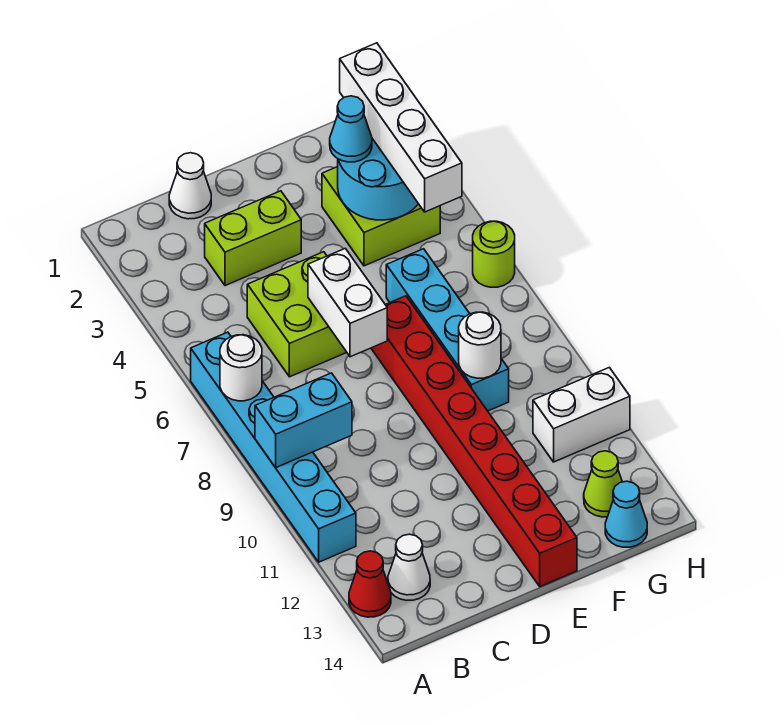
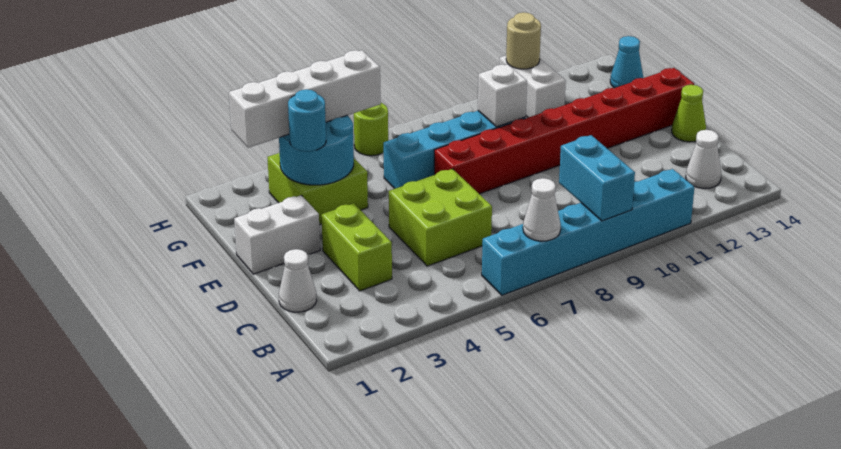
white 1x1 round brick [220,335,262,401] -> white 1x1 cone [523,178,561,241]
red 1x1 cone [349,551,391,617] -> none
white 1x2 brick [308,249,387,357] -> white 1x2 brick moved to [234,195,320,274]
cyan 1x1 cone [330,96,372,162] -> cyan 1x1 round brick [288,89,326,152]
white 1x1 round brick [459,312,501,378] -> white 1x1 brick [478,64,527,127]
lime 1x1 cone [584,451,622,517] -> lime 1x1 cone moved to [672,85,706,142]
none -> tan 1x1 round brick [506,12,541,69]

